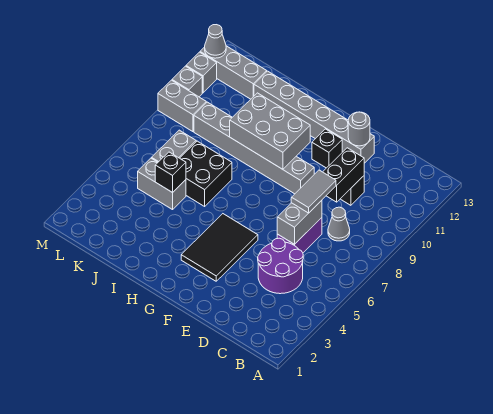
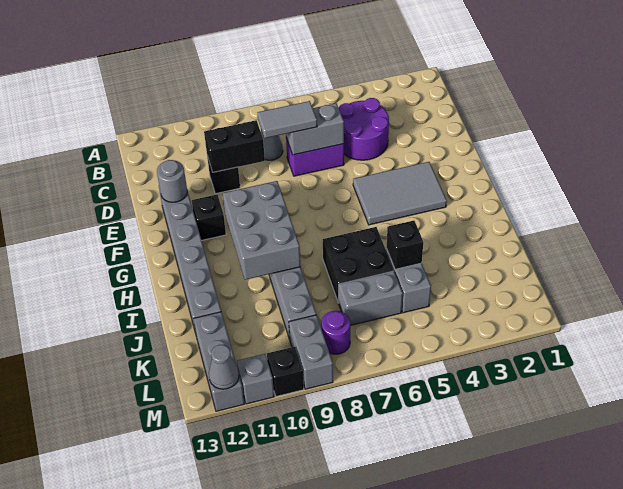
black 2x3 tile [181,214,258,281] -> grey 2x3 tile [353,162,447,225]
none -> purple 1x1 round brick [321,311,350,354]
grey 1x1 brick [172,66,202,97] -> black 1x1 brick [267,347,304,396]

